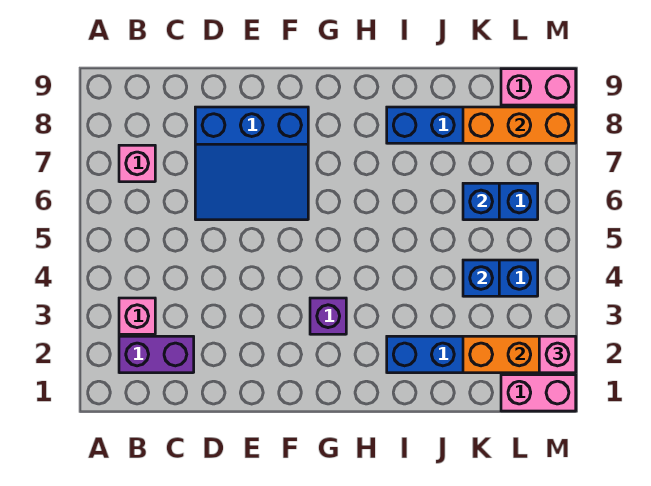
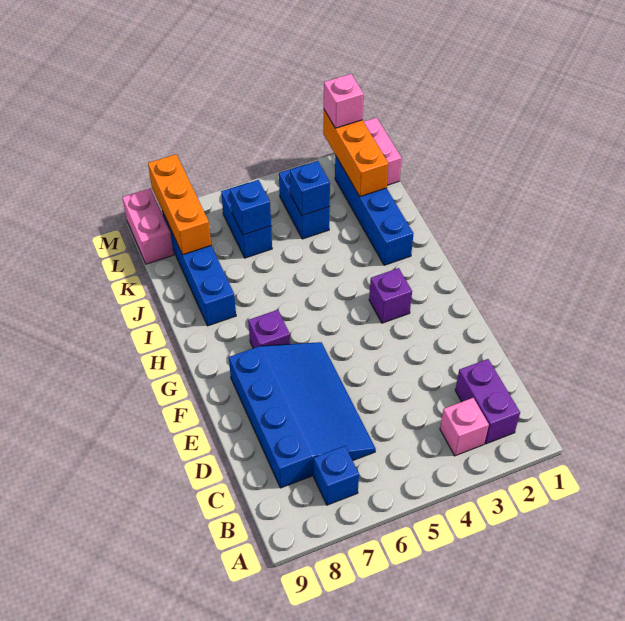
pink 1x1 brick [119,145,155,182] -> blue 1x1 brick [314,446,359,505]
blue 3x3 slope [195,107,308,220] -> blue 3x4 slope [229,342,376,488]
none -> purple 1x1 brick [248,310,290,348]

